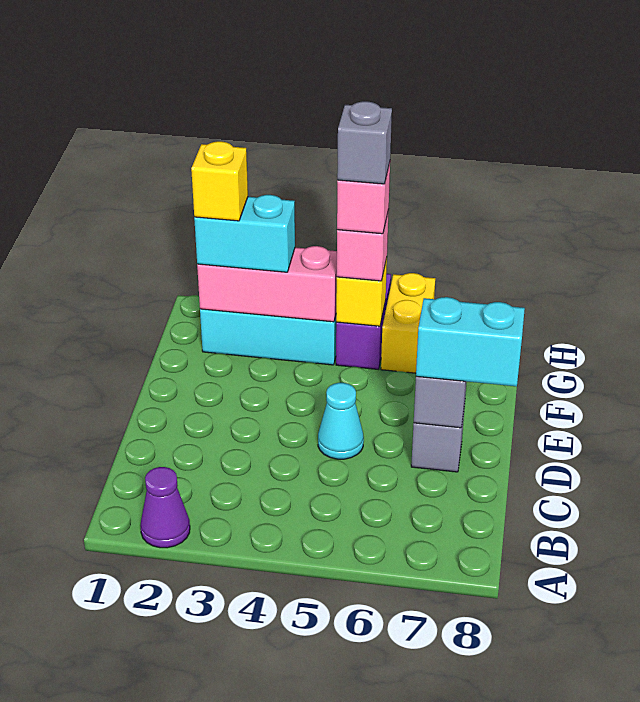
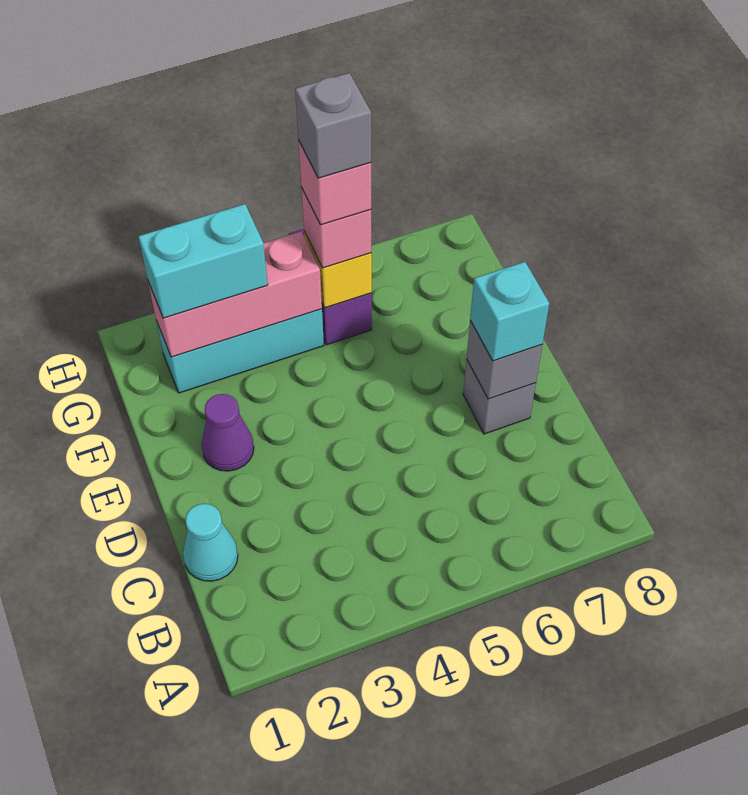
purple 1x1 cone [140,467,190,548] -> purple 1x1 cone moved to [201,394,254,471]
cyan 1x1 cone [318,383,364,459] -> cyan 1x1 cone moved to [183,504,238,581]
cyan 1x2 brick [416,297,525,386] -> cyan 1x1 brick [470,262,549,361]
yellow 1x1 brick [191,141,248,221] -> none
yellow 1x2 brick [381,273,435,373] -> none

